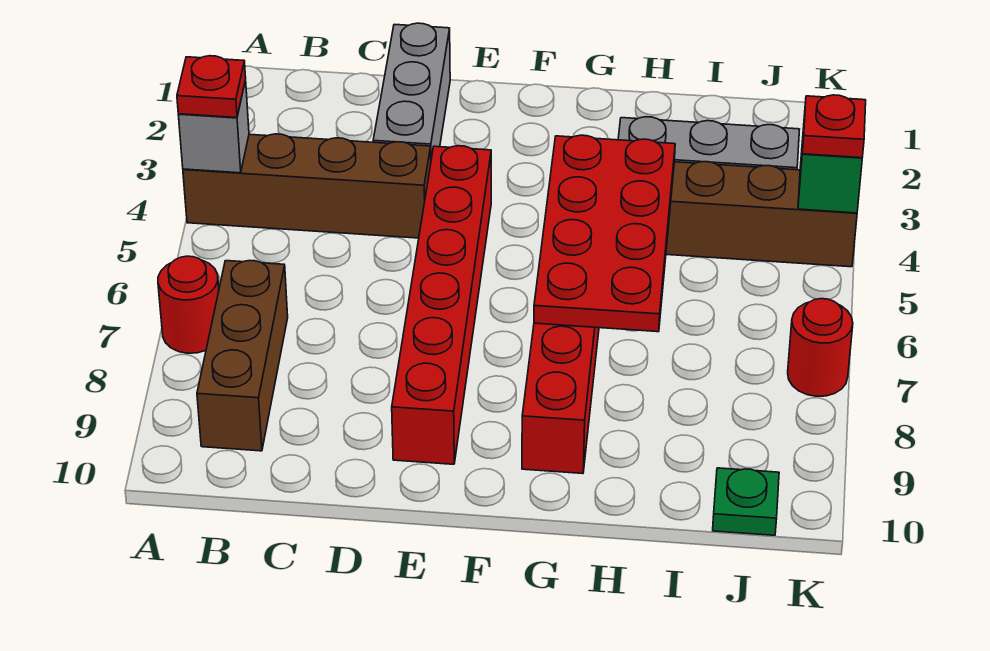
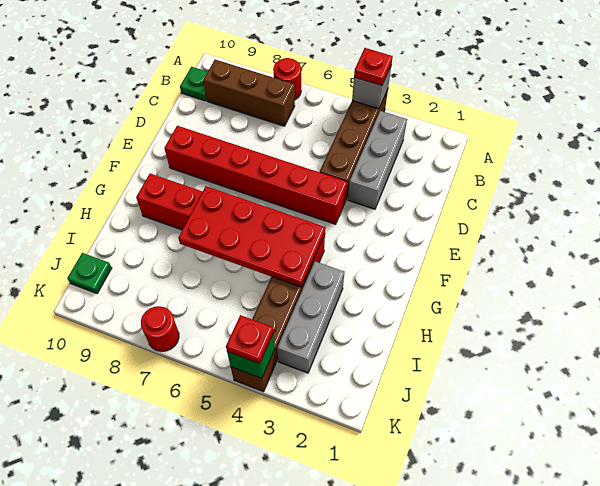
none -> green 1x1 plate [180,67,207,101]
grey 1x3 brick [373,23,450,159] -> grey 1x3 brick turned to [348,111,407,209]

